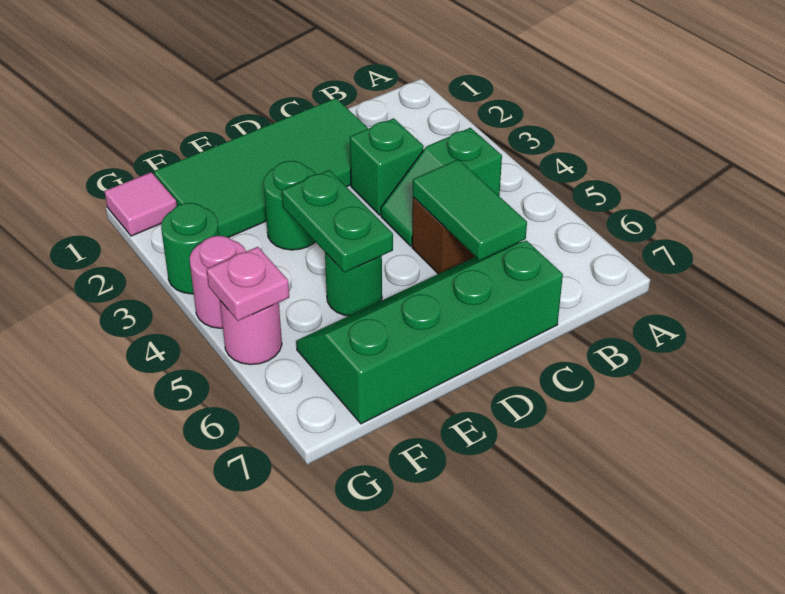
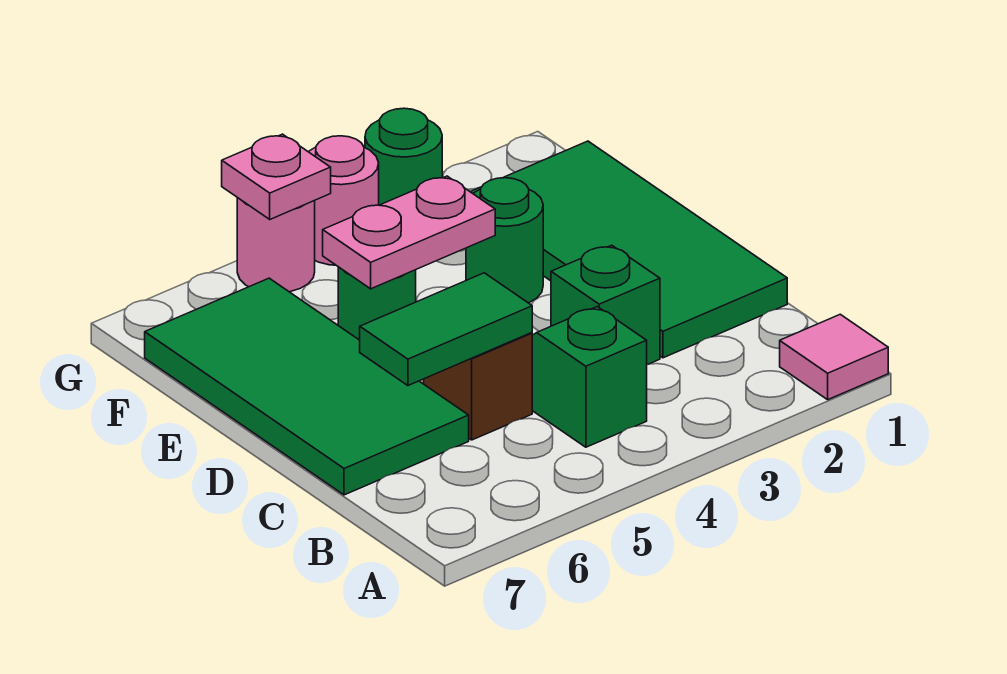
green 2x4 slope [296,241,563,424] -> green 2x4 tile [145,278,469,495]
green 1x2 plate [282,170,393,273] -> pink 1x2 plate [323,176,495,289]
pink 1x1 tile [104,172,177,236] -> pink 1x1 tile moved to [780,314,888,400]

